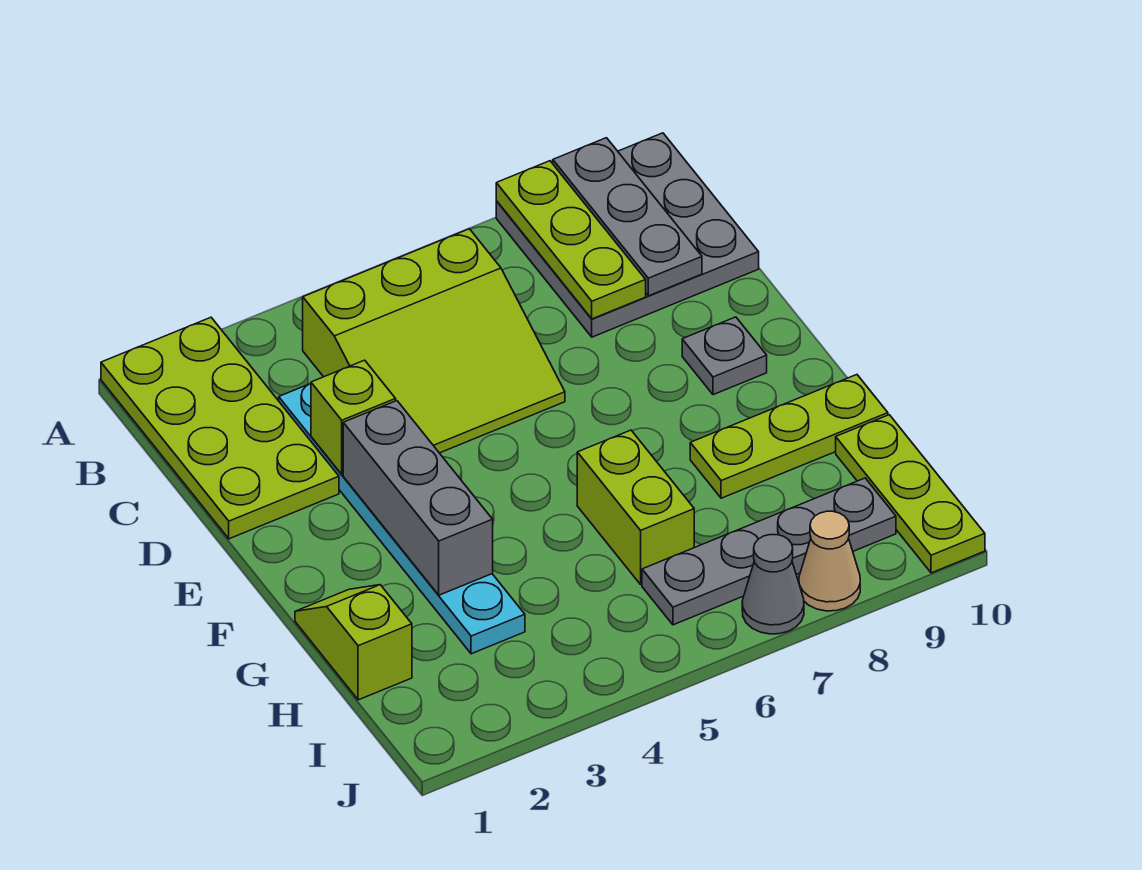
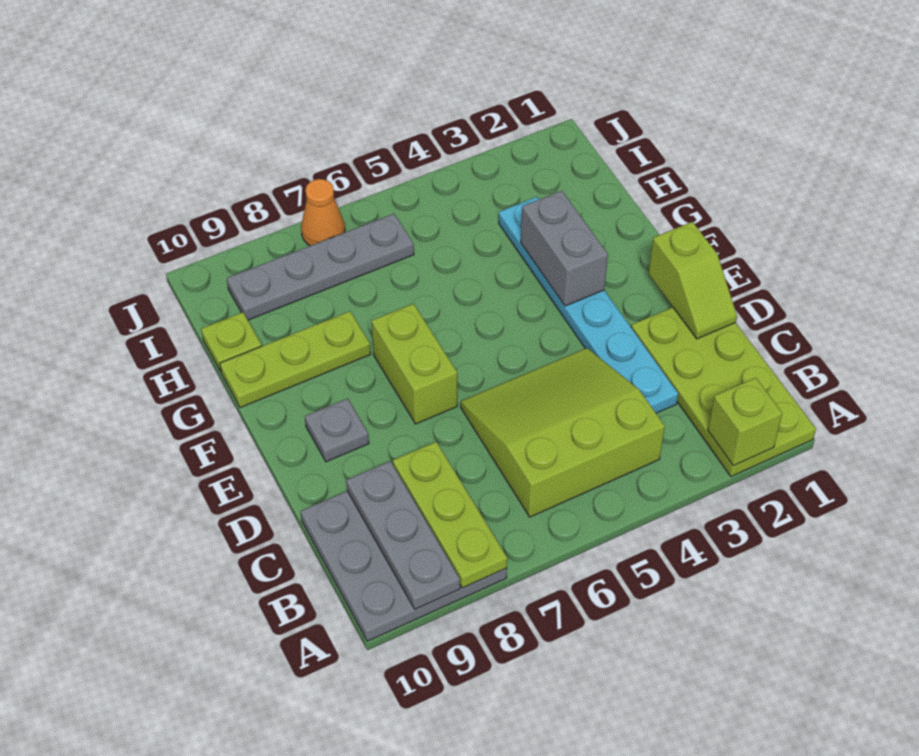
lime 1x1 brick [311,360,396,474] -> lime 1x1 brick moved to [708,378,782,466]
grey 1x3 brick [343,401,493,595] -> grey 1x2 brick [521,191,608,306]
lime 1x2 slope [295,585,412,700] -> lime 1x2 slope moved to [648,222,737,339]
lime 1x2 brick [577,430,694,584] -> lime 1x2 brick moved to [372,304,457,424]
lime 1x3 plate [836,415,985,573] -> lime 1x1 plate [201,312,262,372]
grey 1x1 cone [742,535,804,634] -> orange 1x1 cone [301,179,345,246]
tan 1x1 cone [799,511,860,611] -> none

